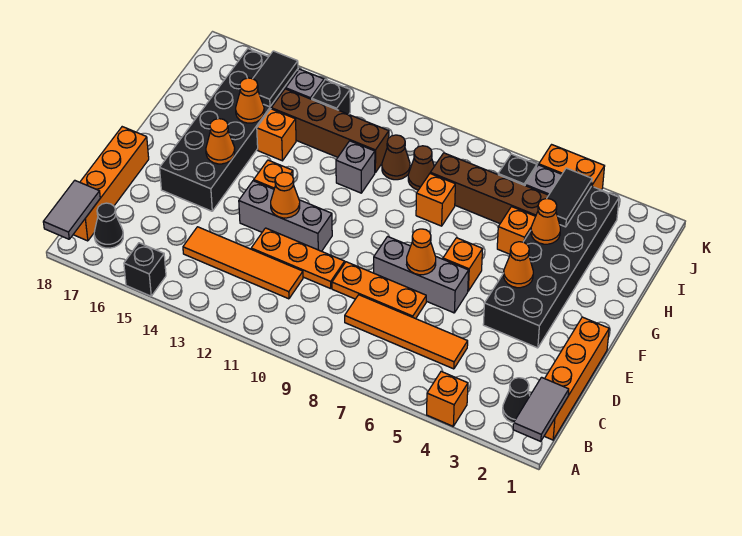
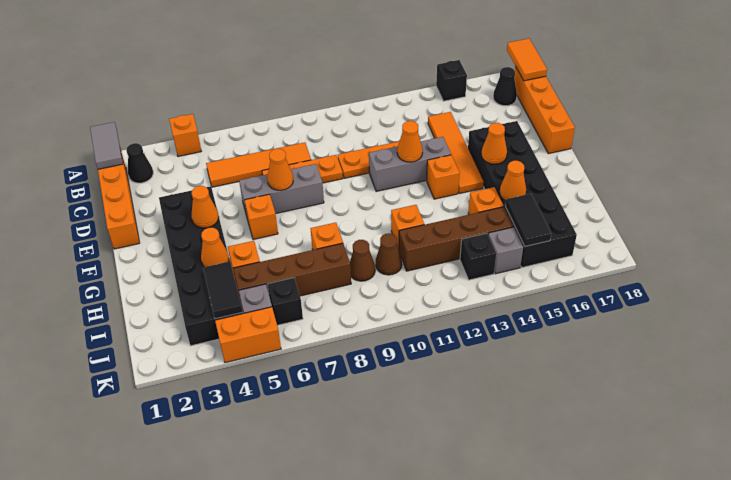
grey 1x2 tile [43,180,100,239] -> orange 1x2 tile [507,39,547,81]
orange 1x4 tile [183,227,303,299] -> orange 1x4 tile turned to [428,112,484,194]
grey 1x1 brick [336,141,375,193] -> orange 1x1 brick [391,205,424,249]

